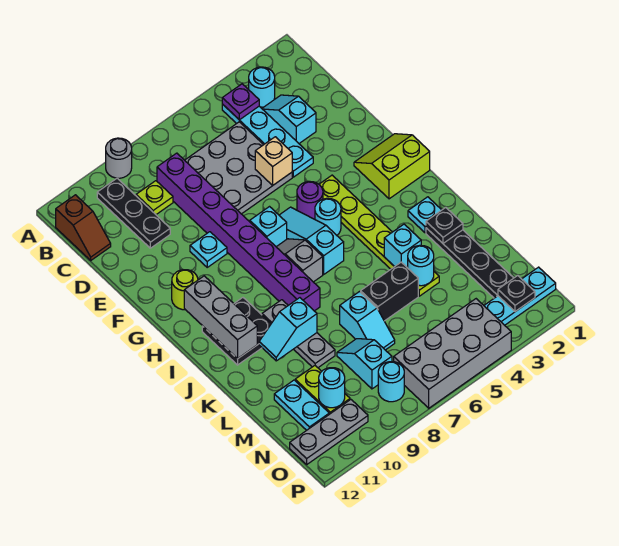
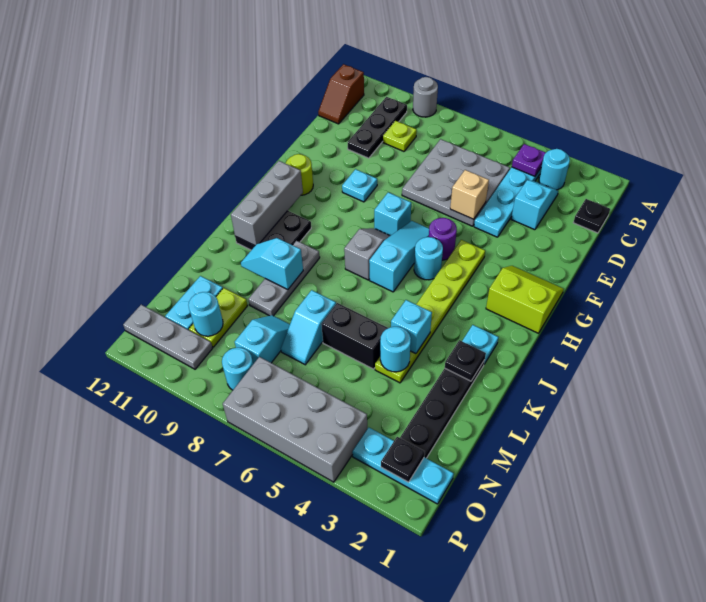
none -> black 1x1 plate [573,199,610,233]
purple 1x8 brick [157,153,320,311] -> none

